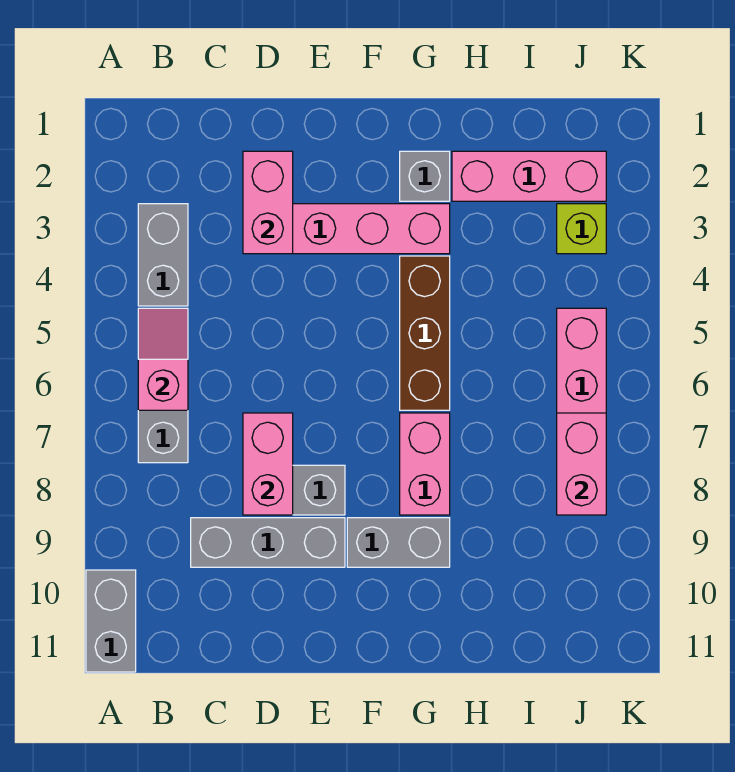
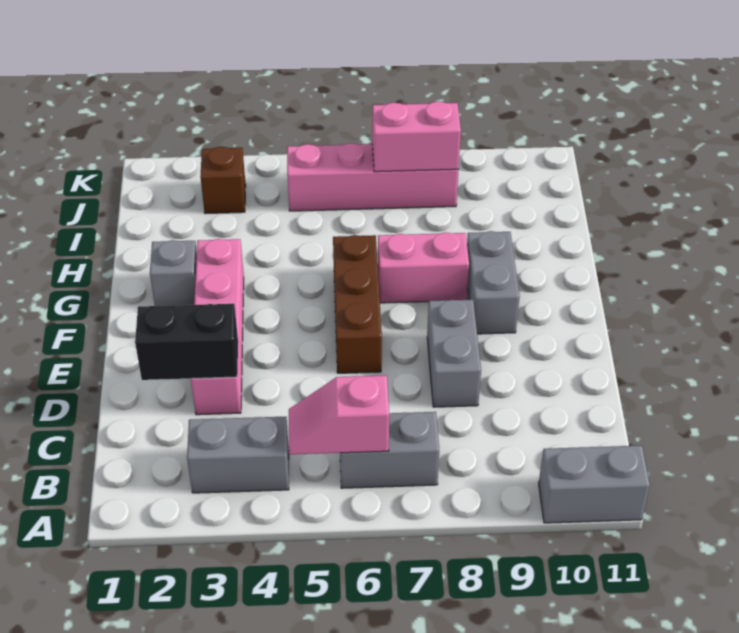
grey 1x3 brick [191,518,345,567] -> none
pink 1x2 brick [243,151,293,254] -> black 1x2 brick [135,304,238,380]
pink 1x2 brick [243,413,293,515] -> none
brown 1x3 brick [400,256,450,410] -> brown 1x3 brick turned to [333,235,382,373]
pink 1x3 brick [452,151,606,201] -> none
lime 1x1 brick [557,204,606,254] -> brown 1x1 brick [200,147,246,214]

